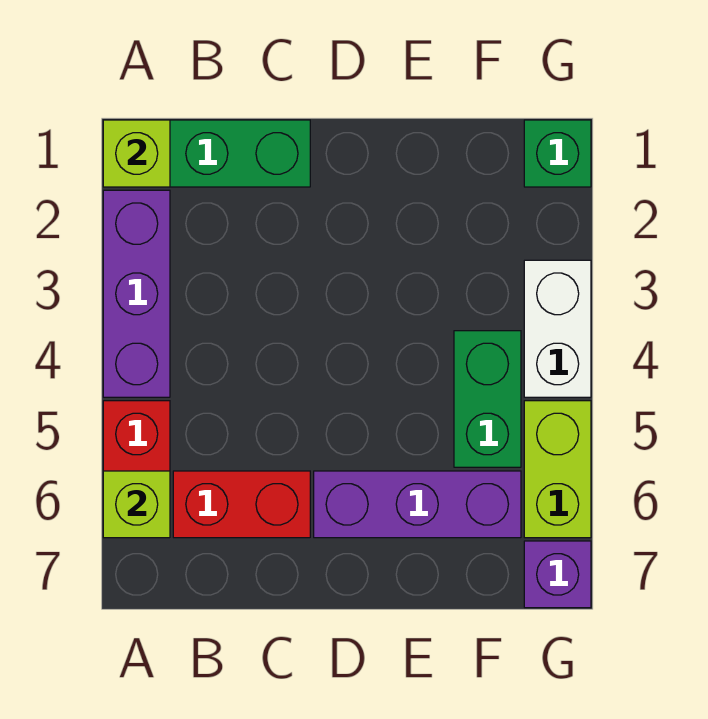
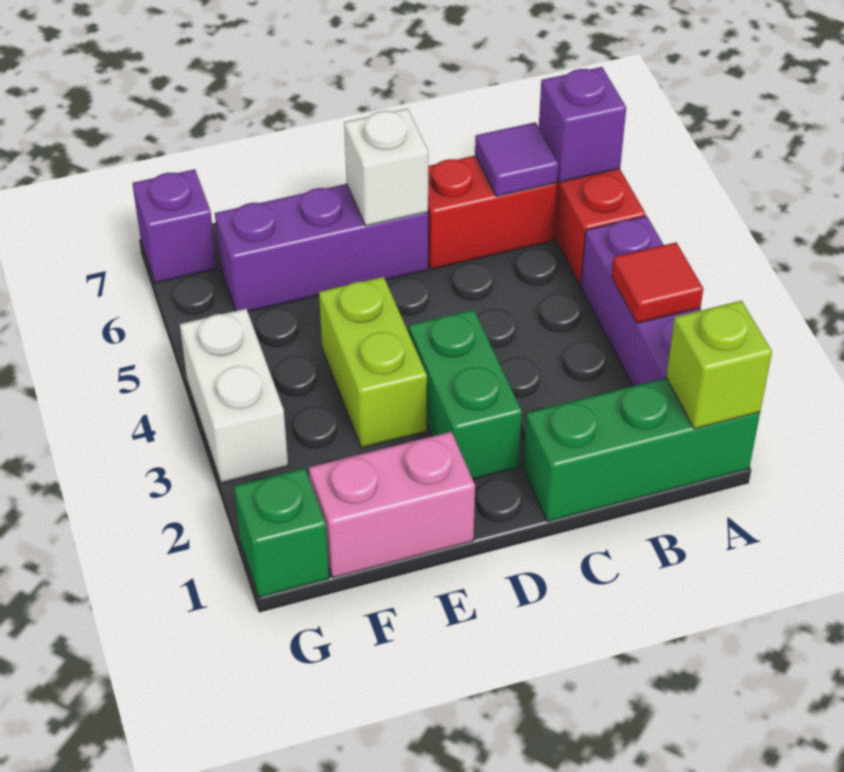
none -> red 1x1 tile [611,242,703,323]
lime 1x1 brick [103,471,170,538] -> purple 1x1 brick [539,67,626,182]
none -> purple 1x1 tile [475,122,558,197]
none -> white 1x1 brick [344,108,428,226]
none -> pink 1x2 brick [309,432,475,578]
green 1x2 brick [454,331,521,467] -> green 1x2 brick moved to [409,310,522,479]
lime 1x2 brick [524,401,591,538] -> lime 1x2 brick moved to [319,277,427,448]

